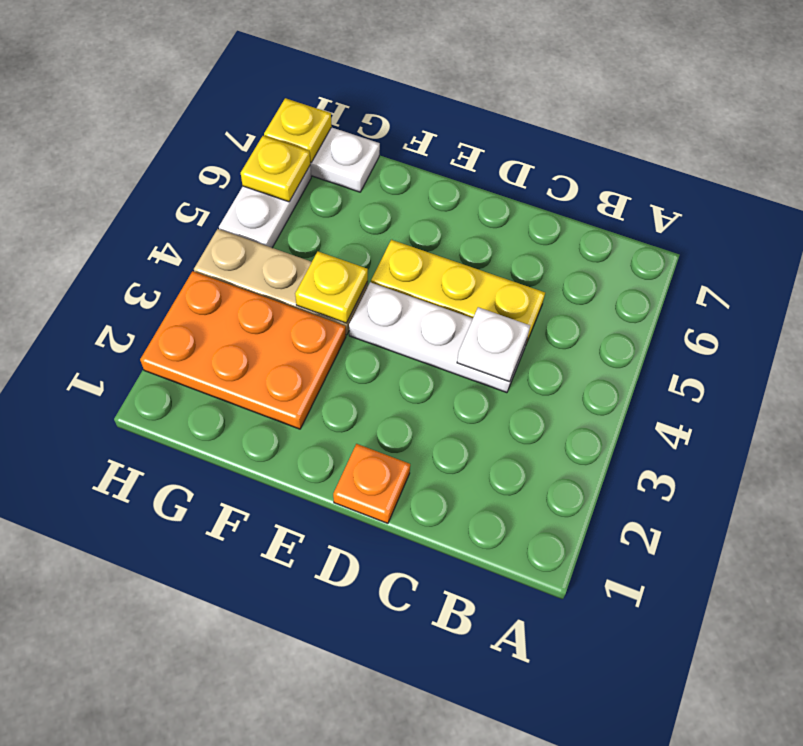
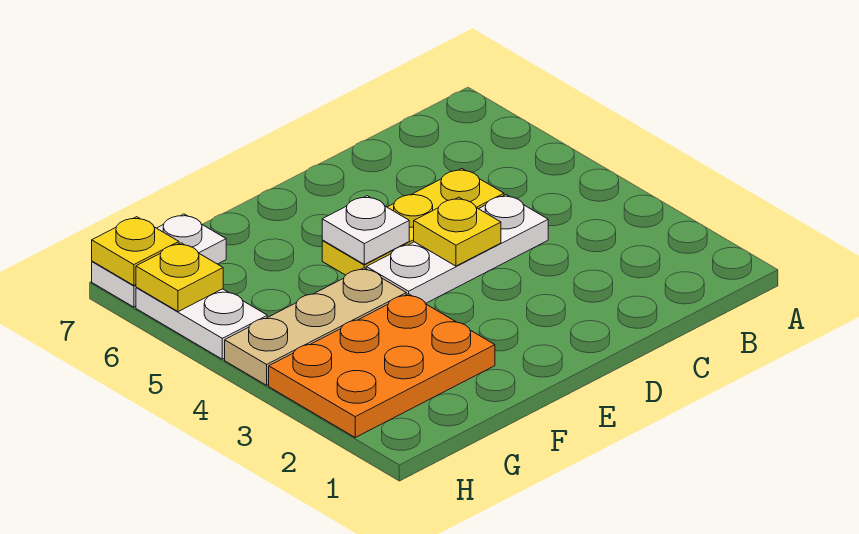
white 1x1 plate [457,307,530,382] -> white 1x1 plate moved to [322,196,409,264]
orange 1x1 plate [333,444,410,523] -> none
yellow 1x1 plate [295,252,368,323] -> yellow 1x1 plate moved to [414,197,501,266]

